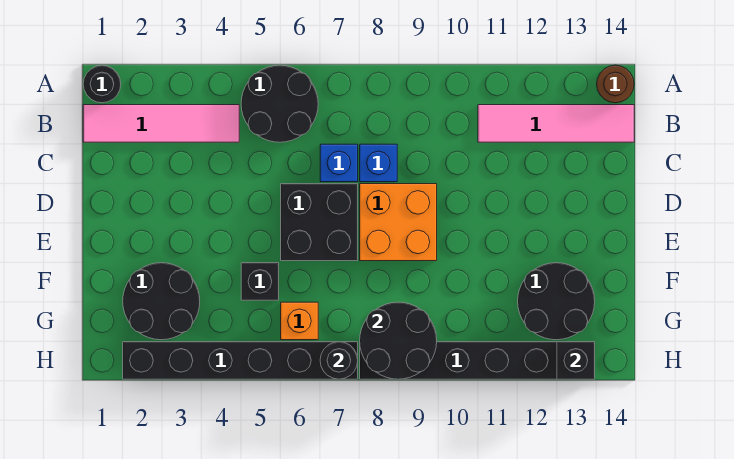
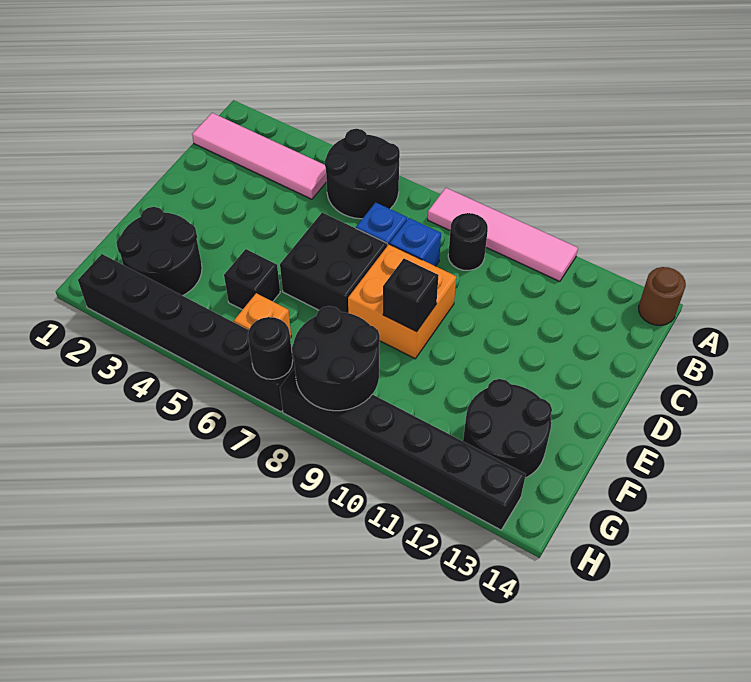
black 1x1 round brick [83,65,121,103] -> black 1x1 round brick moved to [448,213,488,270]
pink 1x4 tile [478,105,634,142] -> pink 1x4 tile moved to [428,188,578,281]
black 1x1 brick [557,342,595,379] -> black 1x1 brick moved to [383,259,439,332]

